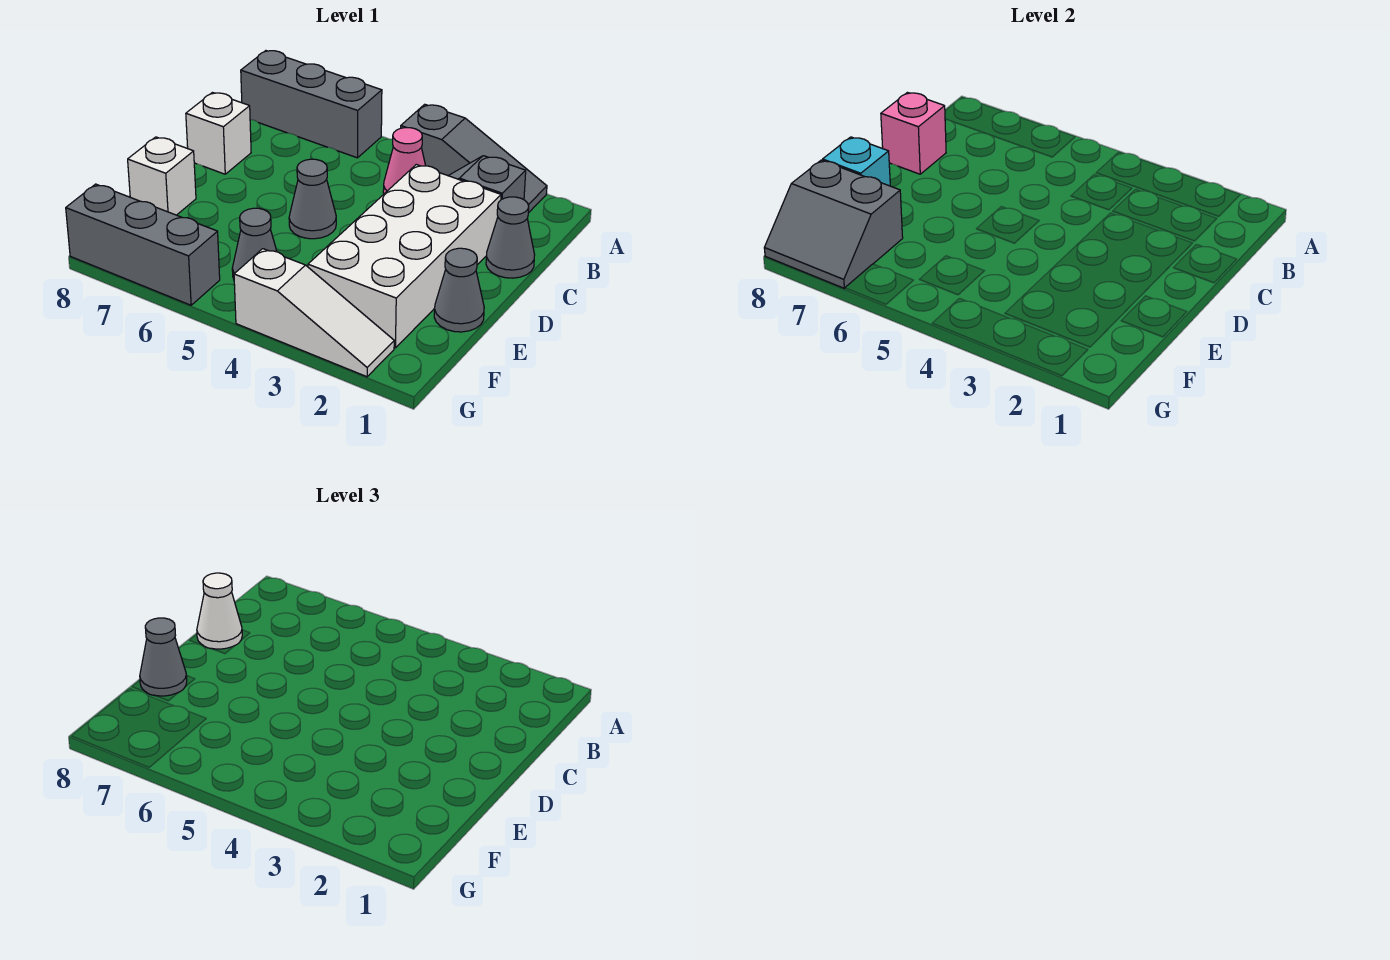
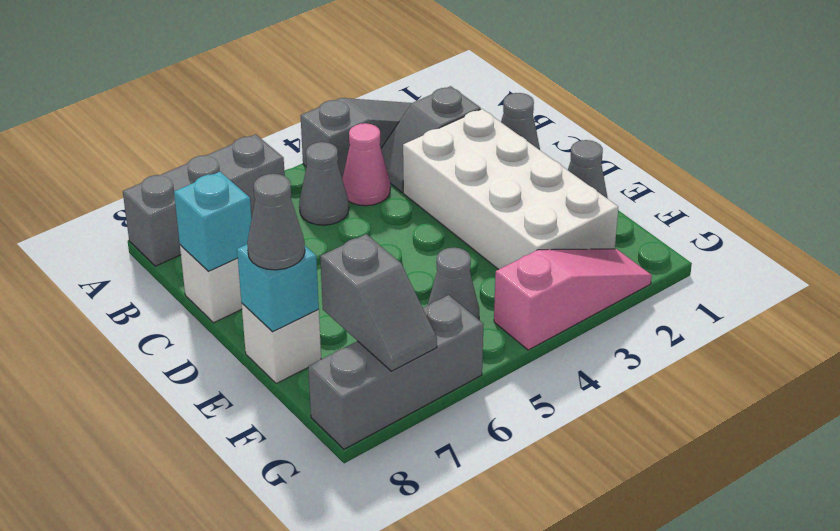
pink 1x1 brick [881,93,946,174] -> cyan 1x1 brick [174,172,252,271]
white 1x1 cone [197,573,242,649] -> none
grey 1x1 cone [289,159,336,239] -> grey 1x1 cone moved to [299,142,349,225]
grey 2x2 slope [764,160,903,288] -> grey 1x2 slope [320,234,437,371]
white 1x3 slope [234,249,394,377] -> pink 1x3 slope [494,249,652,350]

